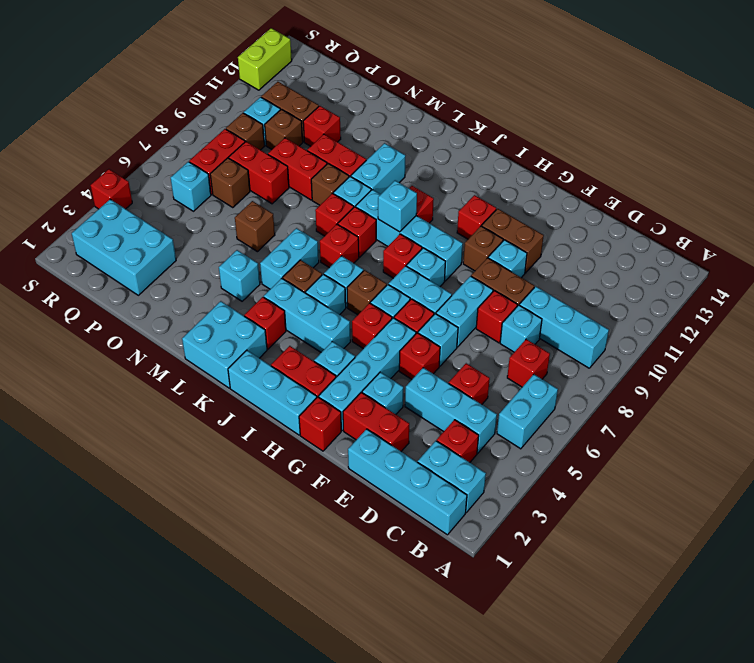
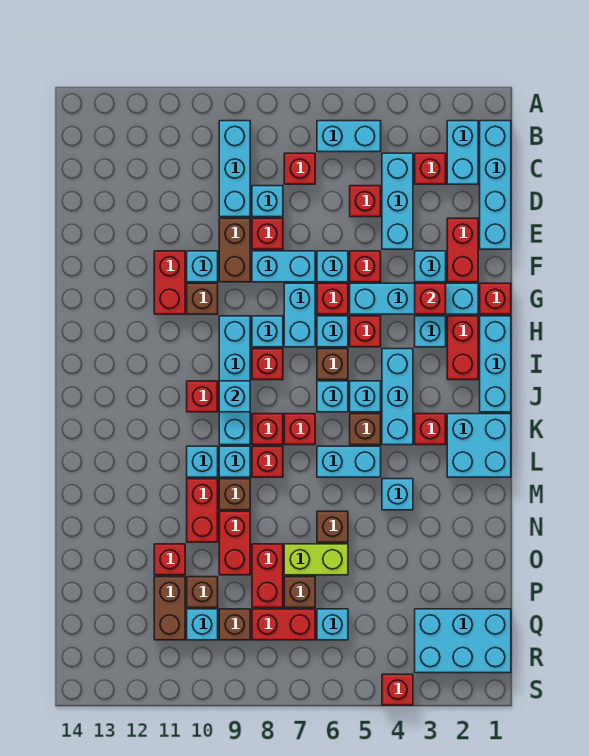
brown 1x2 brick [482,209,544,273] -> red 1x2 brick [154,251,185,314]
red 1x1 brick [457,195,496,239] -> red 1x1 brick moved to [415,283,446,314]
cyan 1x2 brick [351,143,405,194] -> cyan 1x1 brick [187,446,218,477]
cyan 2x3 brick [72,199,176,295] -> cyan 2x3 brick turned to [415,609,511,673]
lime 1x2 brick [238,28,292,90] -> lime 1x2 brick moved to [284,544,348,575]

